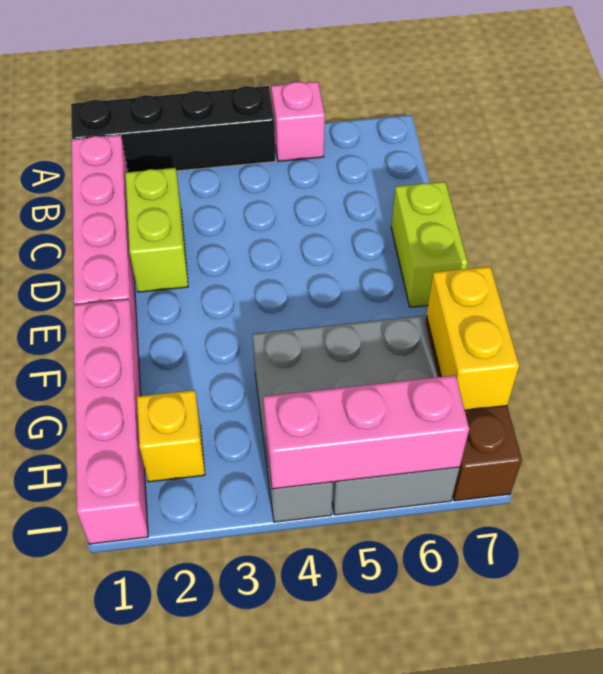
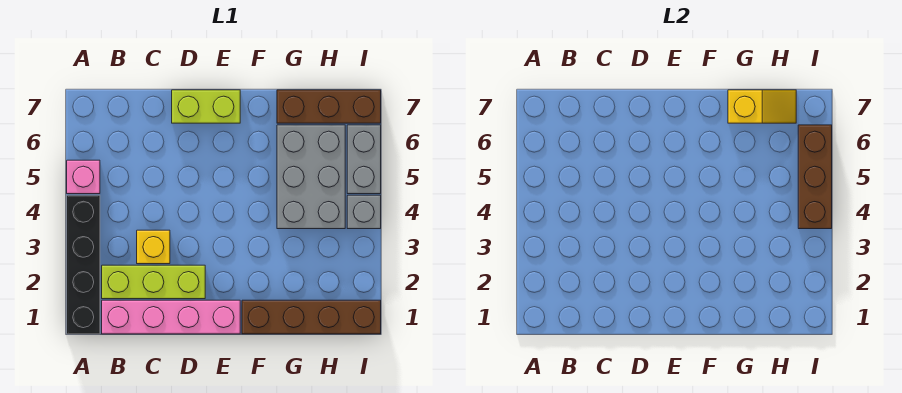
lime 1x2 brick [125,168,188,292] -> lime 1x3 brick [102,265,205,299]
pink 1x4 brick [74,299,148,544] -> brown 1x4 brick [242,300,381,334]
yellow 1x2 brick [426,266,519,410] -> yellow 1x2 slope [728,90,796,123]
yellow 1x1 brick [137,390,205,482] -> yellow 1x1 brick moved to [137,230,170,264]
pink 1x3 brick [263,375,469,489] -> brown 1x3 brick [798,125,832,229]

